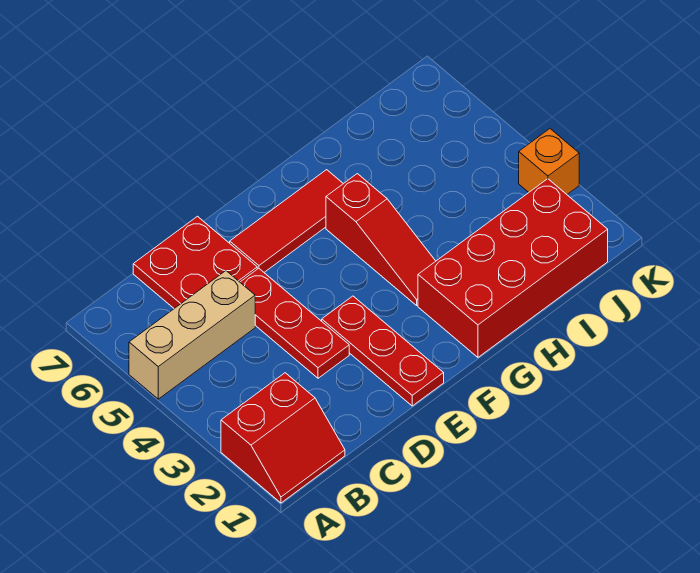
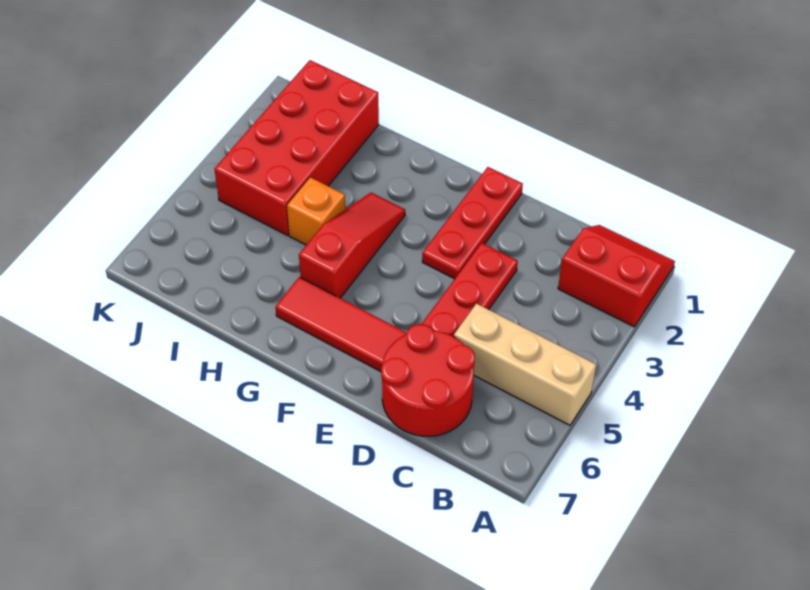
red 2x2 plate [133,216,257,308] -> red 2x2 round brick [381,324,475,436]
red 2x4 brick [418,179,608,357] -> red 2x4 brick turned to [215,60,379,235]
orange 1x1 brick [519,129,579,194] -> orange 1x1 brick moved to [287,177,345,245]

